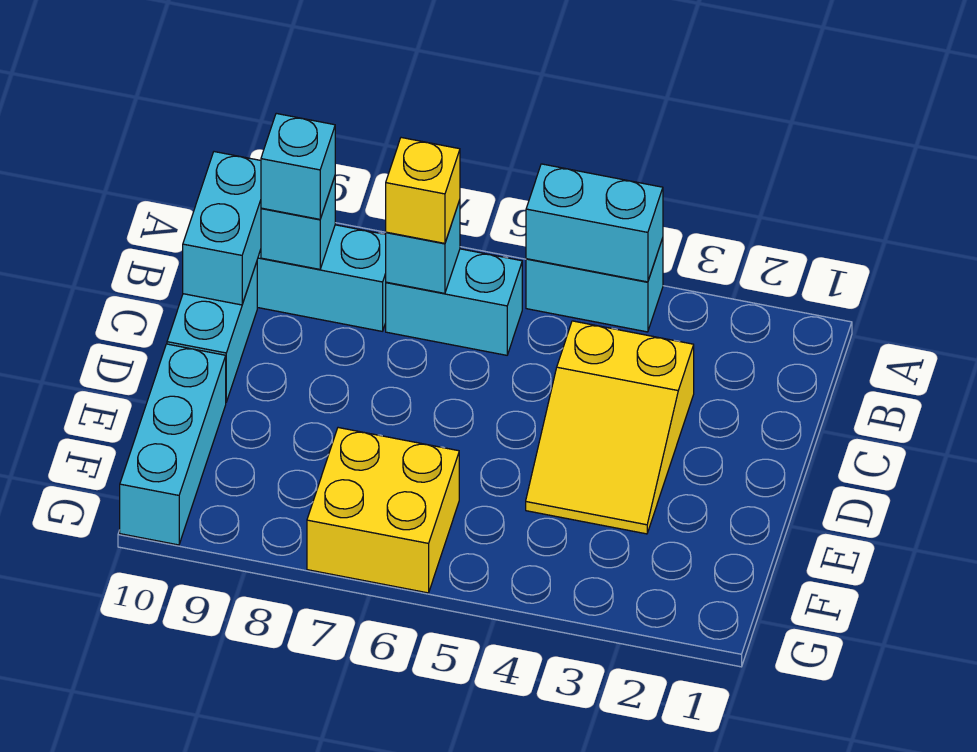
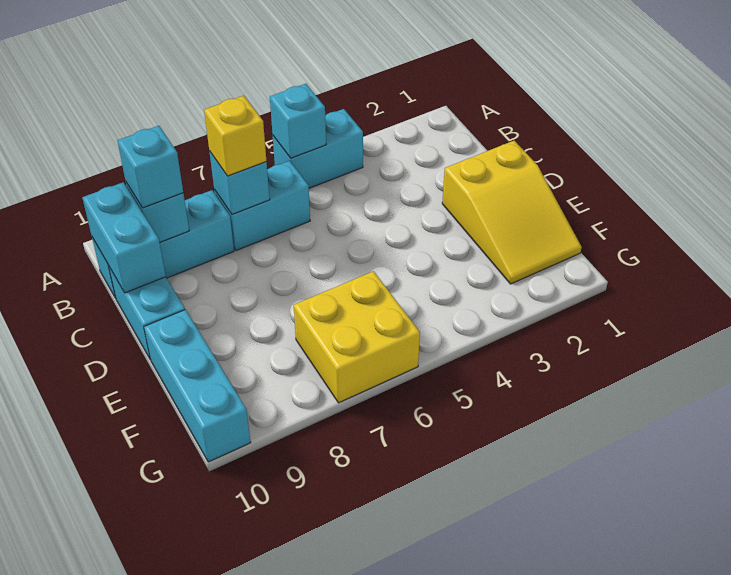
cyan 1x2 brick [526,164,663,282] -> cyan 1x1 brick [270,84,326,158]
yellow 2x3 slope [526,321,694,534] -> yellow 2x3 slope moved to [442,141,582,284]

